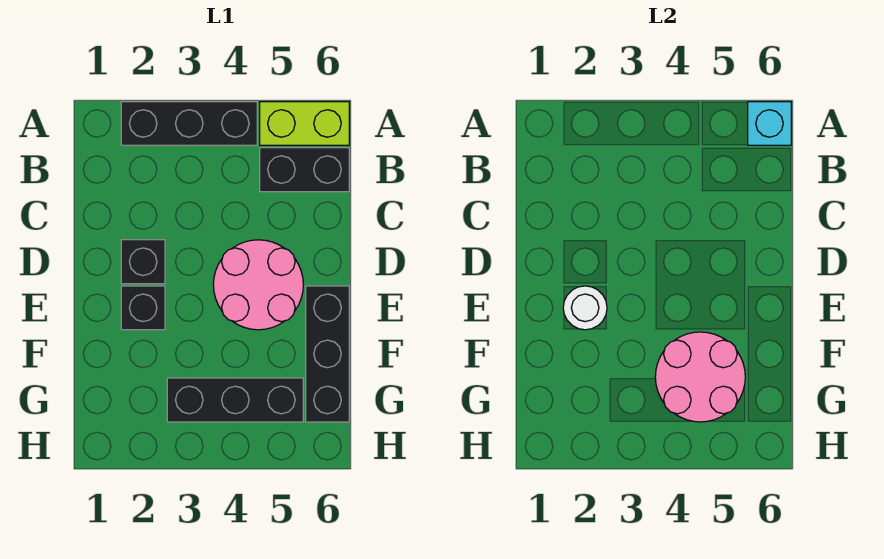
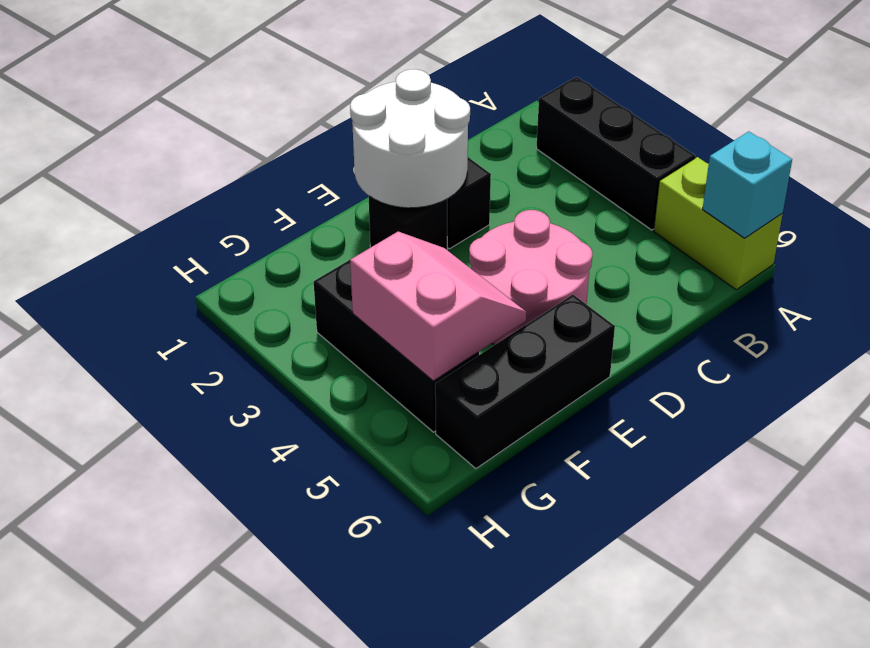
black 1x2 brick [260,148,349,192] -> none
white 1x1 round brick [563,286,607,330] -> white 2x2 round brick [350,69,470,208]
pink 2x2 round brick [655,332,745,422] -> pink 2x2 slope [350,232,526,381]

